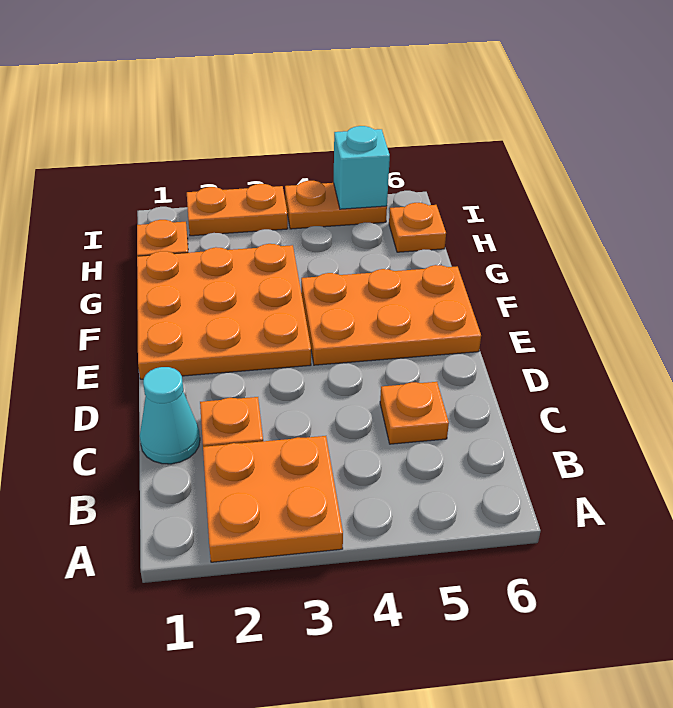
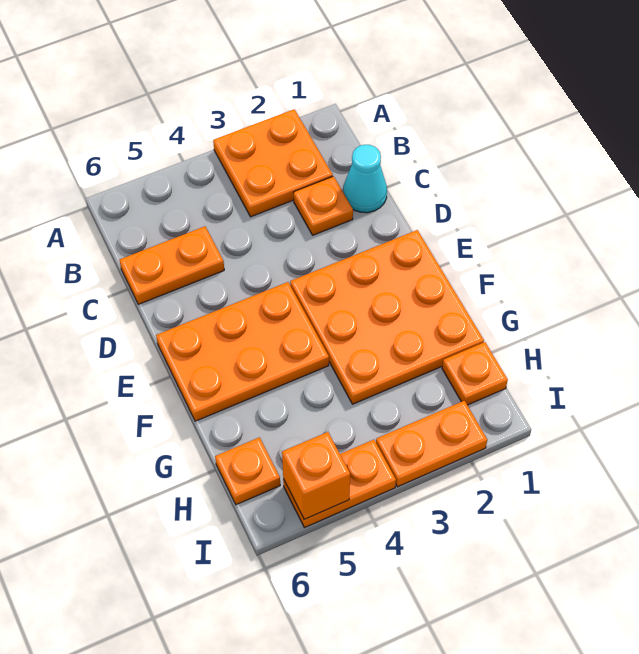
orange 1x1 plate [380,382,449,444] -> orange 1x2 plate [120,226,224,304]
cyan 1x1 brick [334,126,390,209] -> orange 1x1 brick [282,432,350,519]

